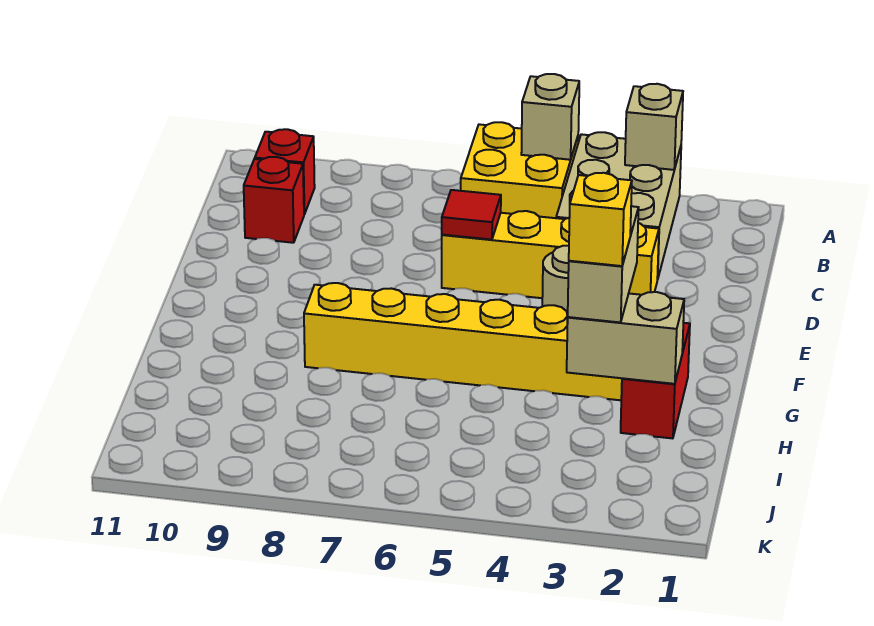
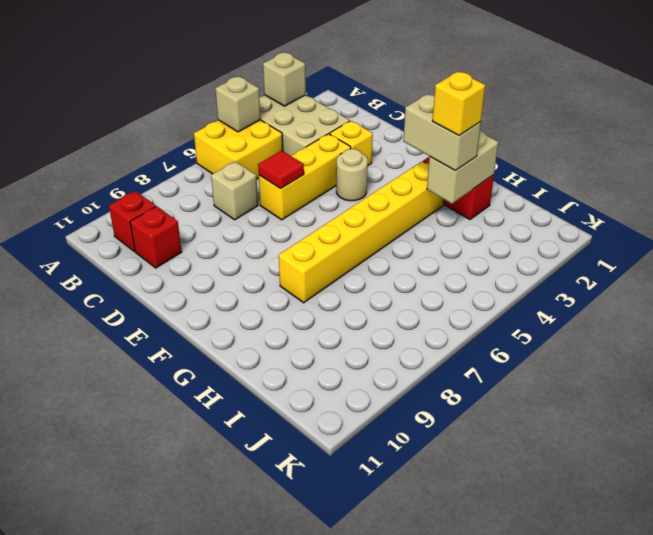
none -> tan 1x1 brick [211,161,258,220]

